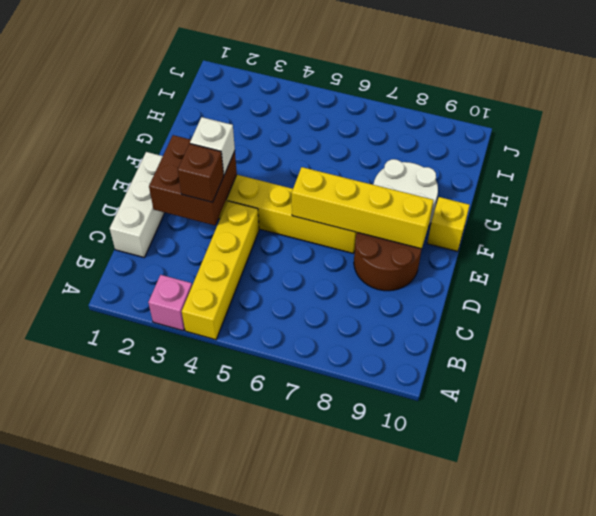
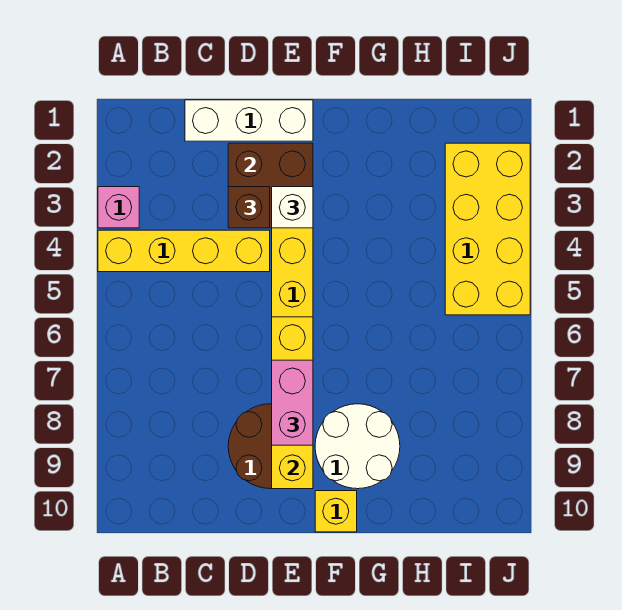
none -> pink 1x2 brick [272,360,313,445]
none -> yellow 2x4 brick [445,143,530,315]

